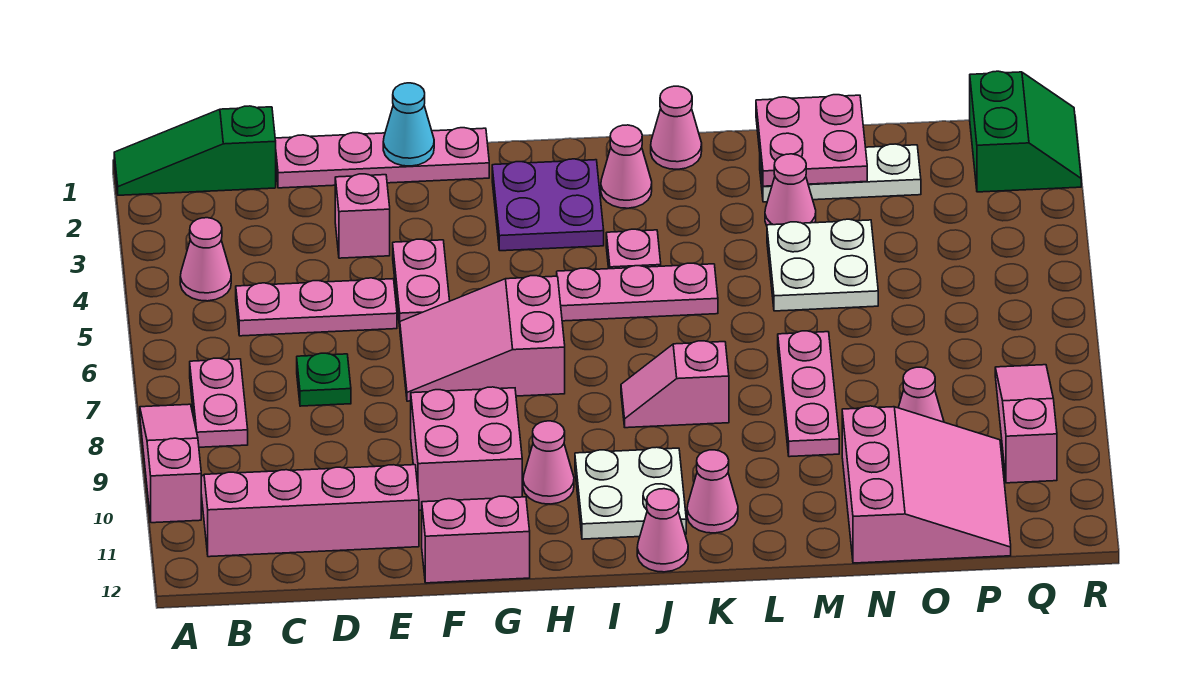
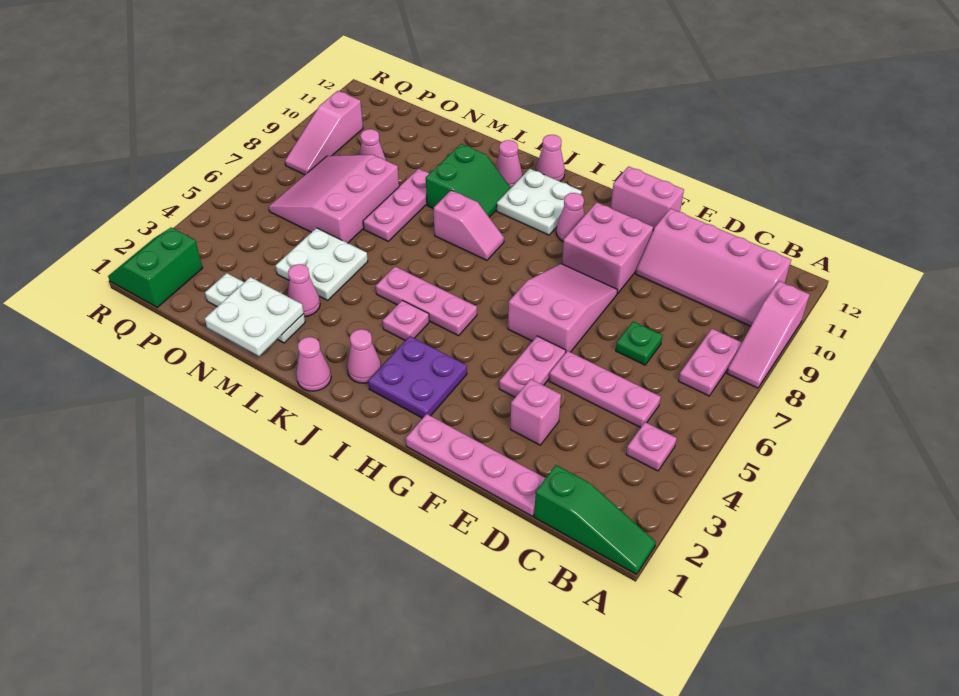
pink 1x1 cone [180,218,231,301] -> pink 1x1 plate [626,422,677,471]
cyan 1x1 cone [383,83,434,166] -> none
pink 2x3 slope [400,276,565,401] -> pink 2x3 slope turned to [508,264,618,352]
none -> green 2x2 slope [426,144,511,217]
pink 2x2 plate [756,95,867,186] -> white 2x2 plate [205,277,304,356]
pink 3x3 slope [842,406,1011,563] -> pink 3x3 slope moved to [269,155,399,243]

